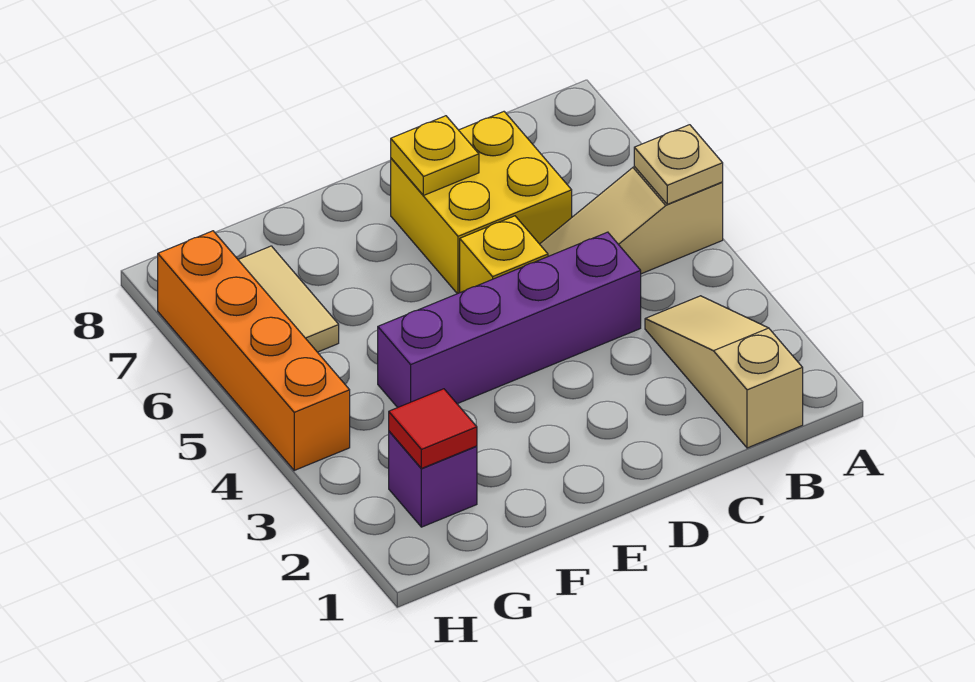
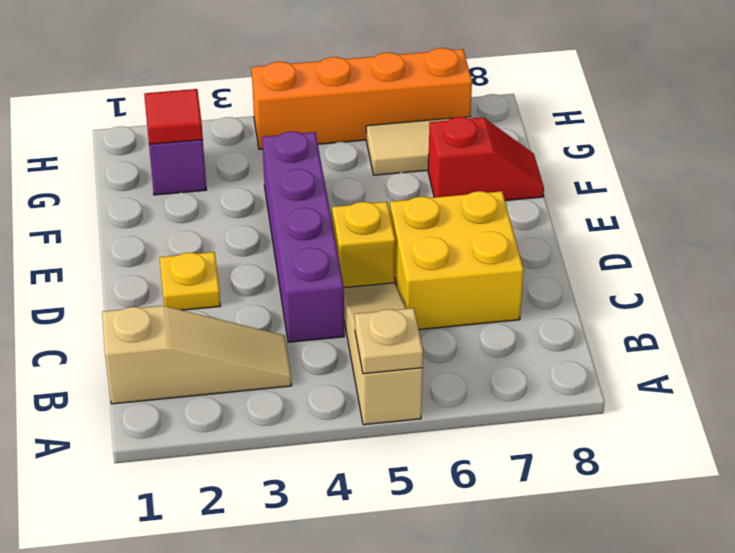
yellow 1x1 plate [391,116,479,196] -> yellow 1x1 plate moved to [160,252,220,310]
none -> red 1x2 slope [428,117,544,201]

